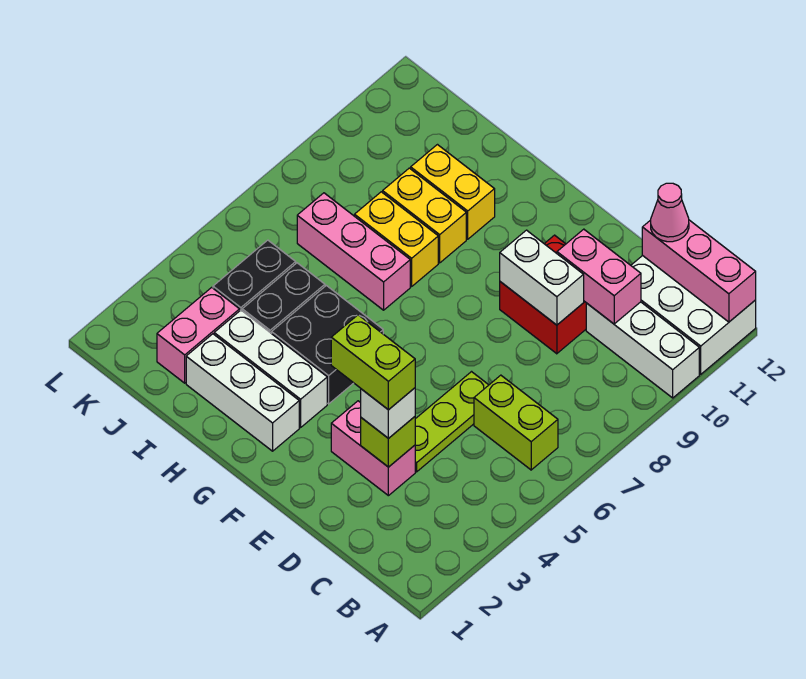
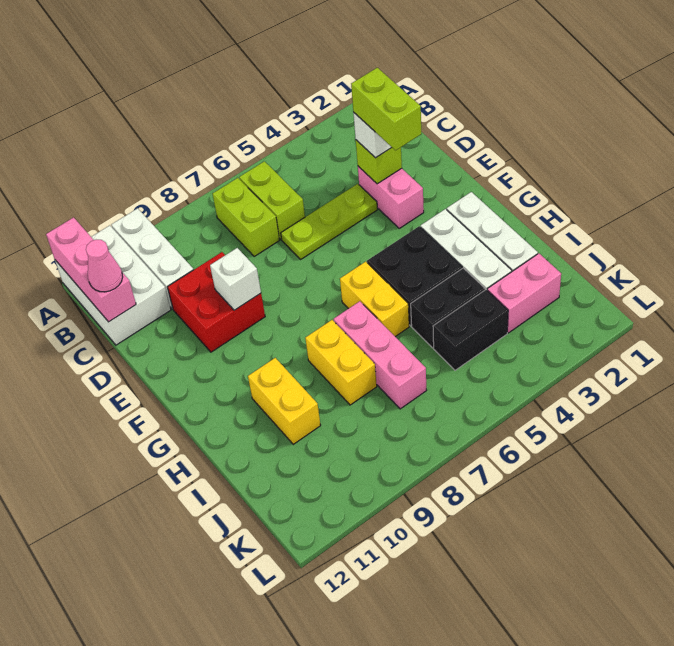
none -> lime 1x2 brick [212,178,279,256]
pink 1x2 brick [557,229,641,324] -> none
white 1x2 brick [500,230,584,325] -> white 1x1 brick [210,248,261,310]
yellow 1x2 brick [383,168,466,263] -> yellow 1x2 brick moved to [340,262,409,337]

